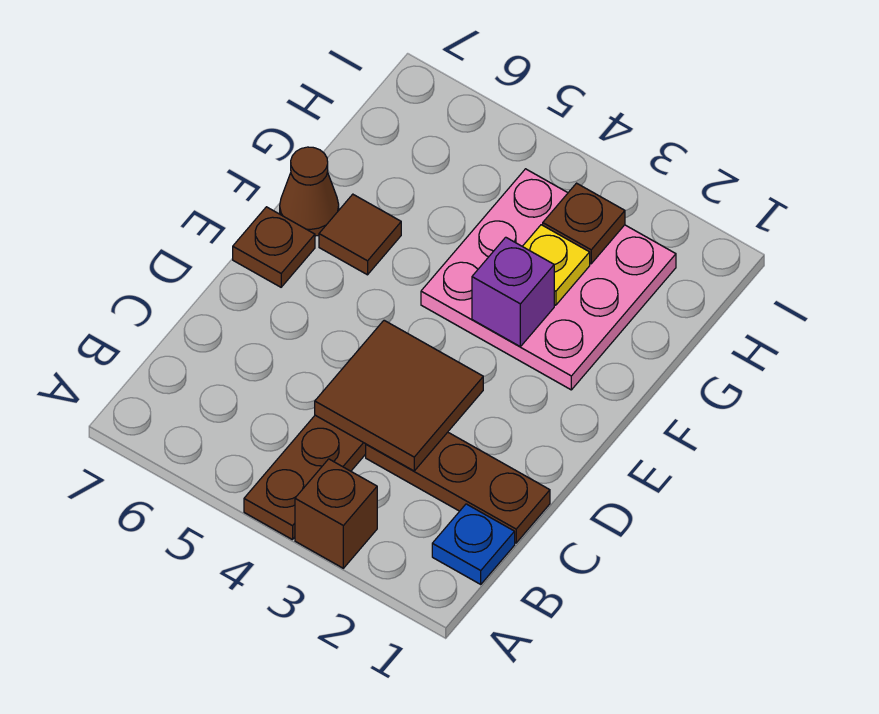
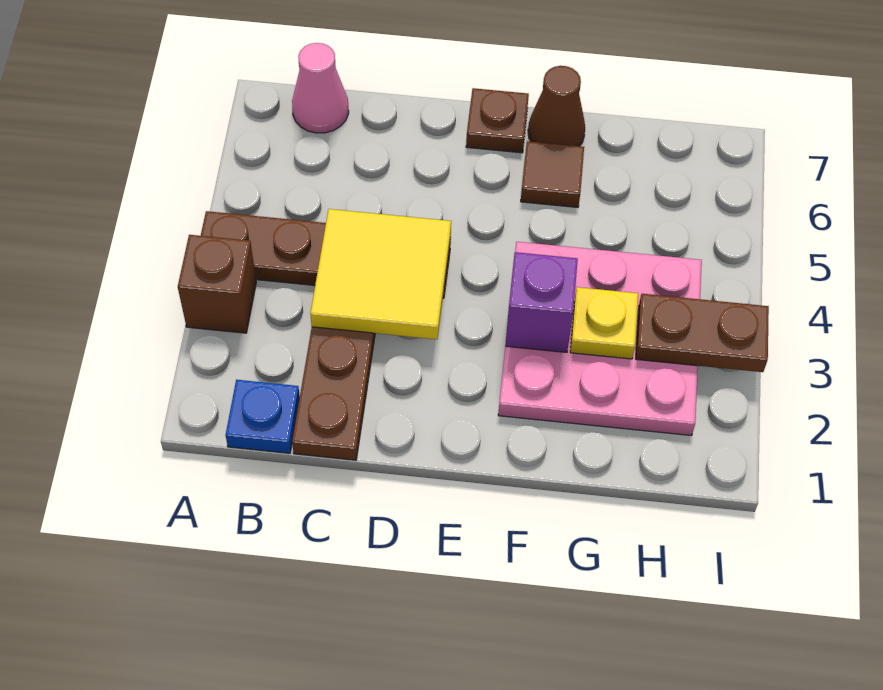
none -> pink 1x1 cone [292,43,349,133]
brown 2x2 tile [315,320,483,471] -> yellow 2x2 tile [310,209,451,339]
brown 1x1 plate [543,183,625,264] -> brown 1x2 plate [636,294,769,372]

